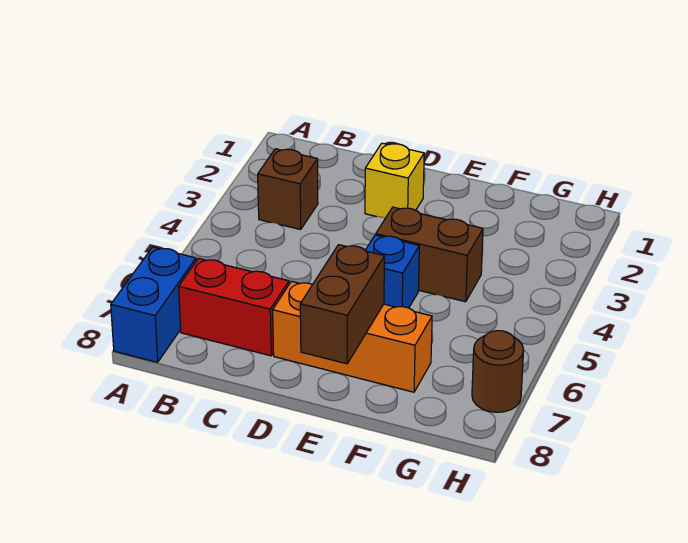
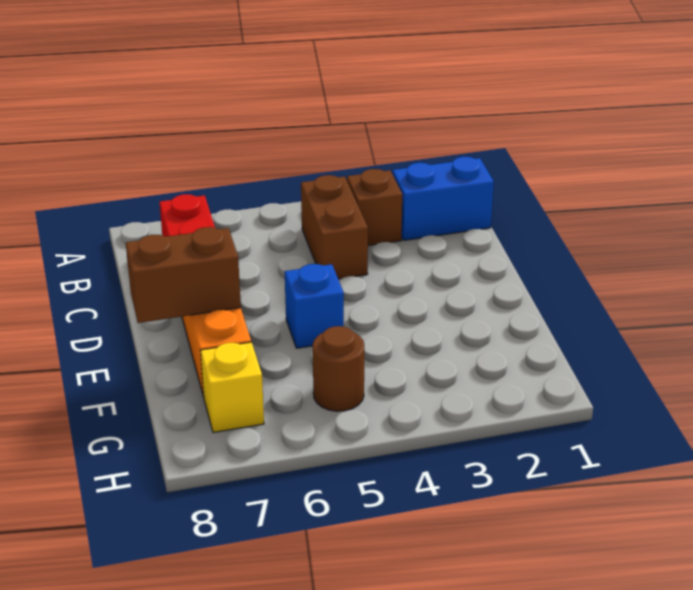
blue 1x2 brick [111,247,196,362] -> blue 1x2 brick moved to [393,157,494,240]
yellow 1x1 brick [365,143,424,218] -> yellow 1x1 brick moved to [200,342,264,433]
brown 1x2 brick [376,207,483,302] -> brown 1x2 brick moved to [301,175,368,279]
brown 1x1 round brick [472,331,524,412] -> brown 1x1 round brick moved to [313,326,364,411]

